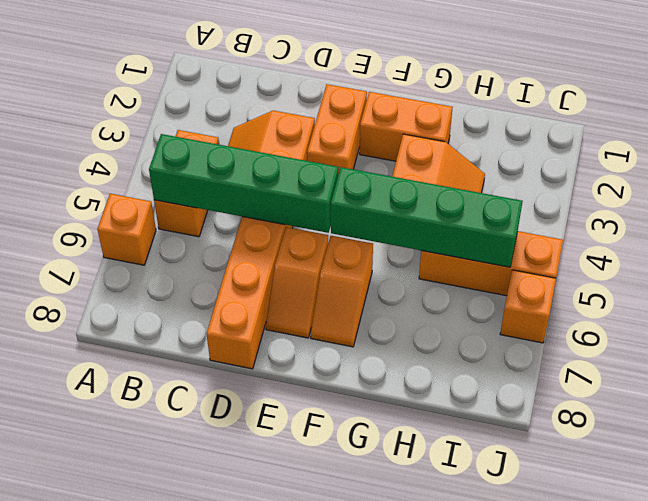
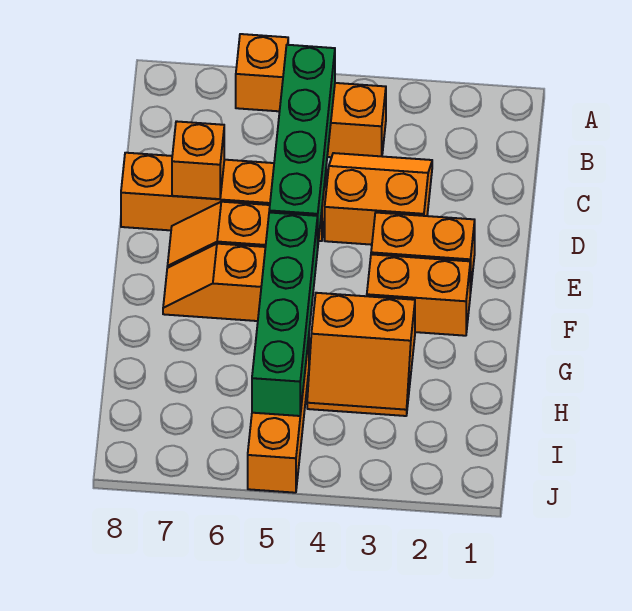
orange 1x2 brick [360,92,453,161] -> orange 1x2 brick turned to [367,254,470,336]
orange 1x1 brick [500,270,556,343] -> orange 1x1 brick moved to [172,121,224,199]

